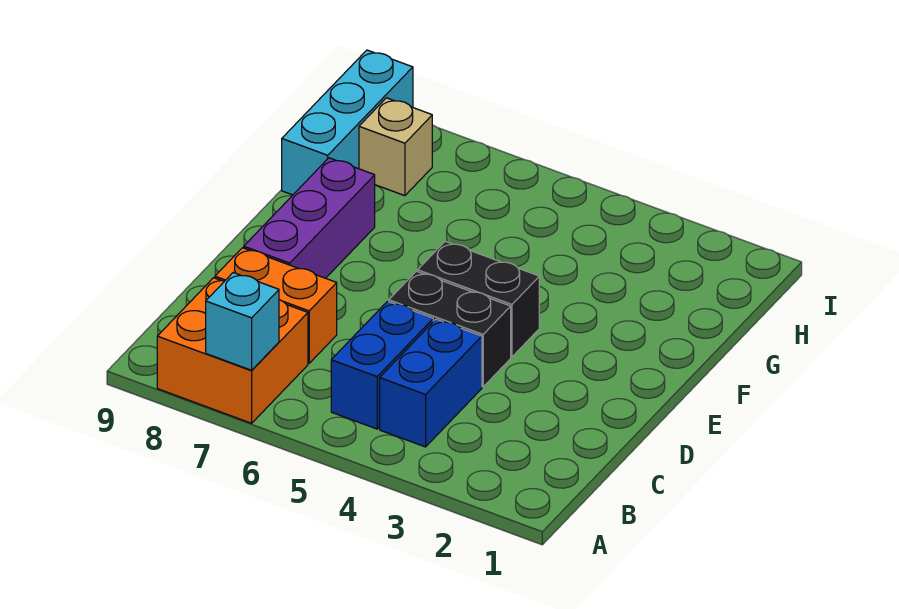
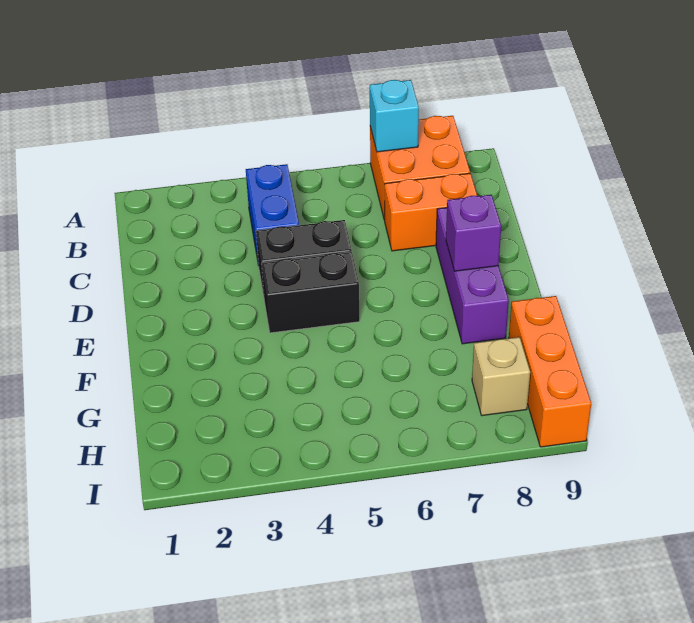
blue 1x2 brick [331,301,433,429] -> none
none -> purple 1x1 brick [446,195,501,271]
cyan 1x3 brick [282,50,413,195] -> orange 1x3 brick [509,296,591,447]

